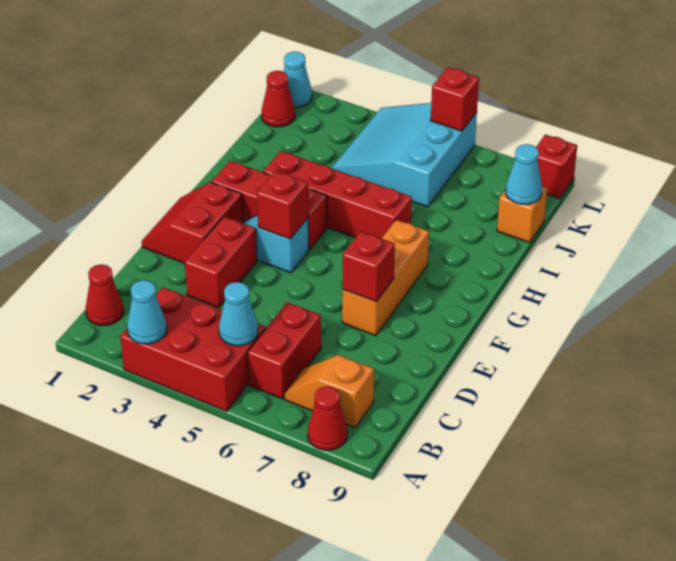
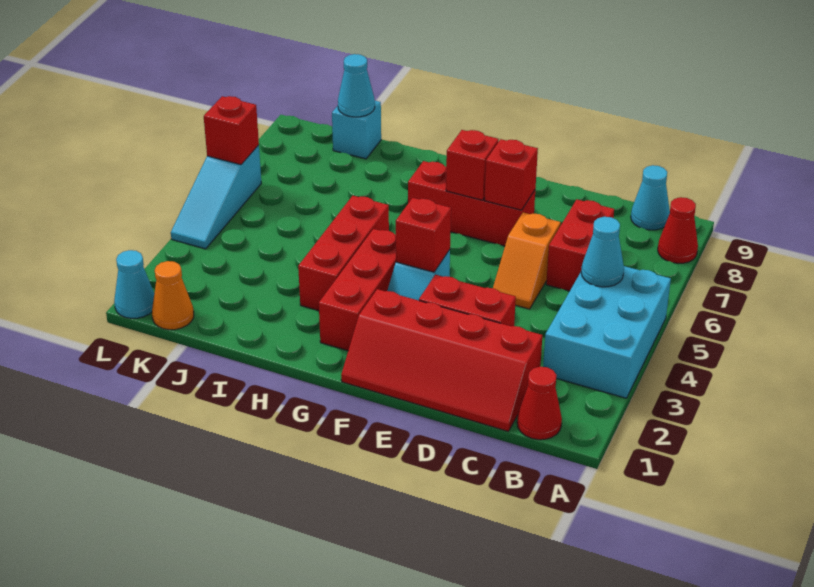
red 2x3 brick [120,287,265,411] -> cyan 2x3 brick [543,266,671,398]
cyan 1x1 cone [127,280,167,344] -> cyan 1x1 cone moved to [631,165,670,230]
red 1x2 brick [248,302,321,399] -> red 1x2 brick turned to [546,200,614,291]
orange 1x2 slope [284,355,374,428] -> orange 1x2 slope moved to [493,212,561,309]
red 2x2 slope [142,182,243,263] -> red 2x4 slope [341,289,542,431]
orange 1x3 brick [342,220,429,335] -> red 1x3 brick [408,161,535,246]
red 1x4 brick [263,151,412,239] -> red 1x3 brick [298,196,389,311]
cyan 3x3 slope [332,103,477,207] -> cyan 1x3 slope [171,145,261,249]
orange 1x1 brick [497,186,547,242] -> cyan 1x1 brick [332,101,381,159]
red 1x1 cone [262,71,295,127] -> orange 1x1 cone [152,261,194,330]
red 1x1 brick [536,135,577,198] -> red 1x1 brick moved to [446,130,499,200]

